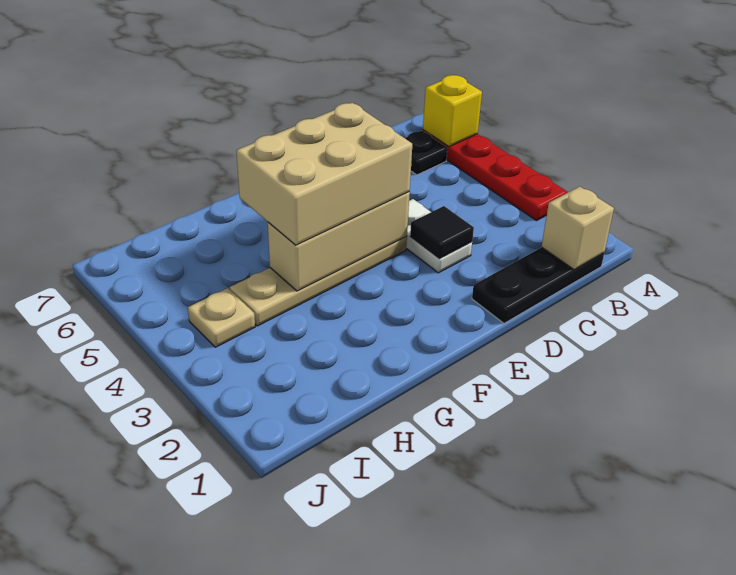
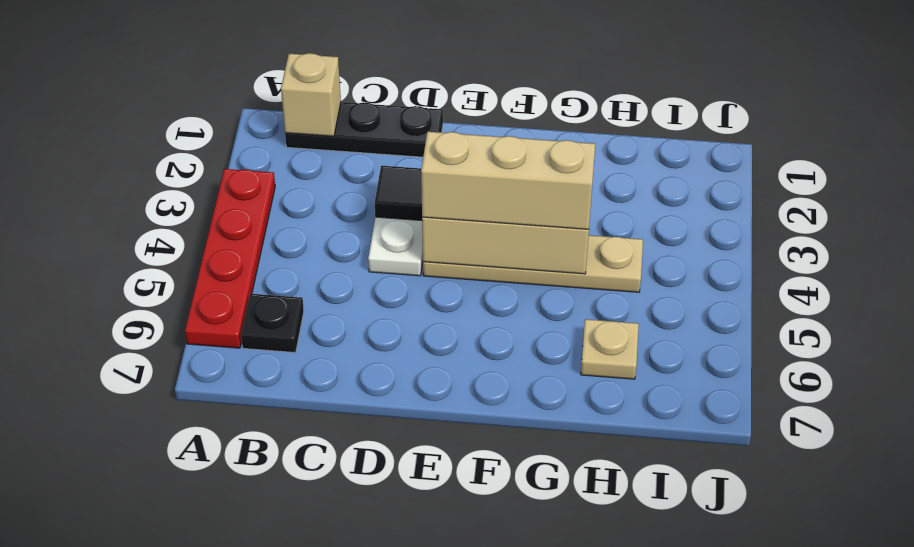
yellow 1x1 brick [423,75,482,147] -> none
tan 2x3 brick [236,103,412,245] -> tan 1x3 brick [421,132,595,229]
tan 1x1 plate [188,288,255,347] -> tan 1x1 plate moved to [581,319,639,379]

